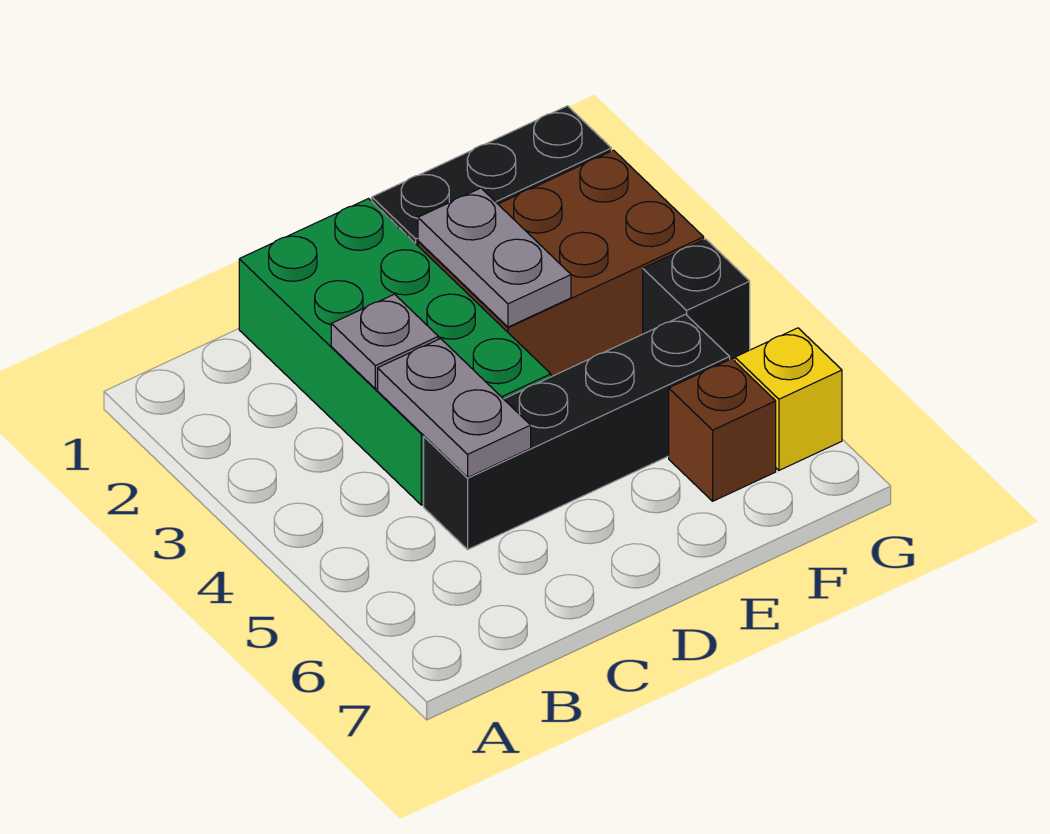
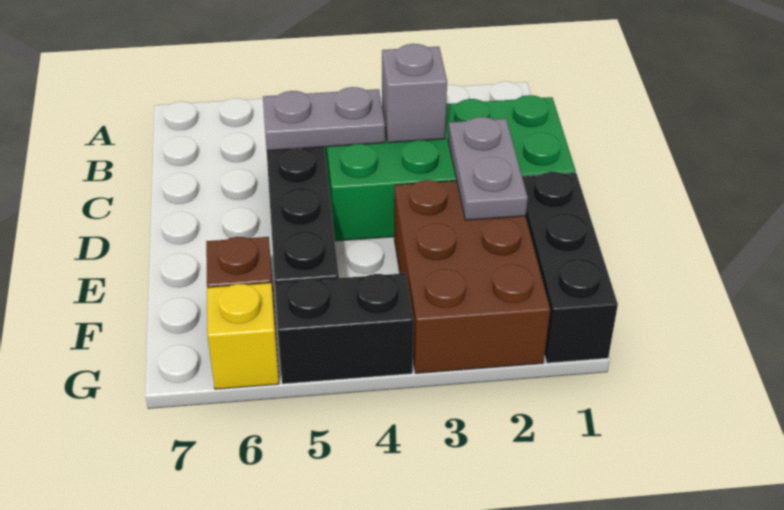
grey 1x1 plate [331,294,438,389] -> grey 1x1 brick [382,44,447,143]
grey 1x2 plate [418,188,571,327] -> grey 1x2 plate turned to [448,117,528,220]
black 1x1 brick [643,239,750,360] -> black 1x2 brick [275,273,414,384]

